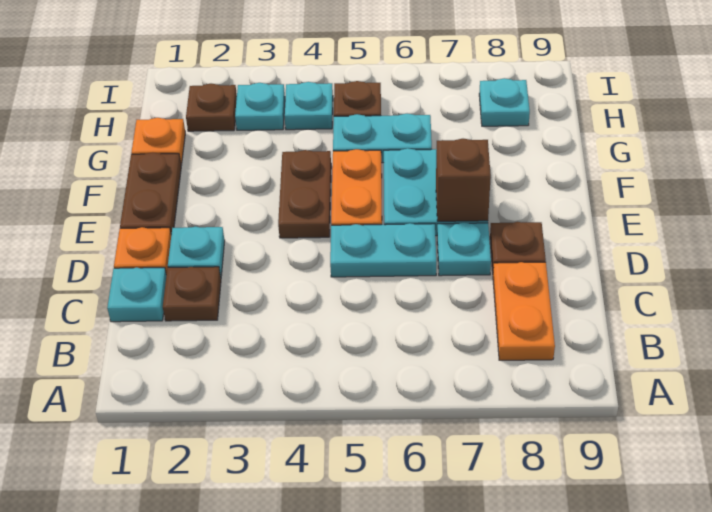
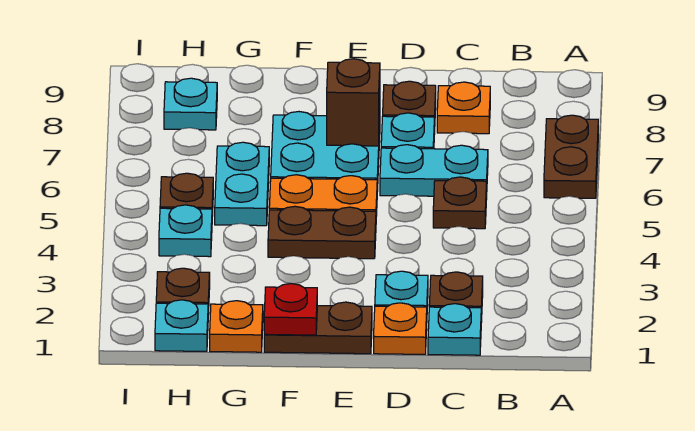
none -> brown 1x2 plate [544,115,598,198]
orange 1x2 plate [493,262,555,360] -> orange 1x1 plate [437,82,490,134]
none -> brown 1x1 plate [433,177,487,229]
cyan 1x2 plate [330,223,436,277] -> cyan 1x2 plate turned to [380,145,488,196]
none -> red 1x1 plate [264,284,317,335]
cyan 1x1 plate [235,83,285,130] -> cyan 1x1 plate moved to [155,300,208,351]

